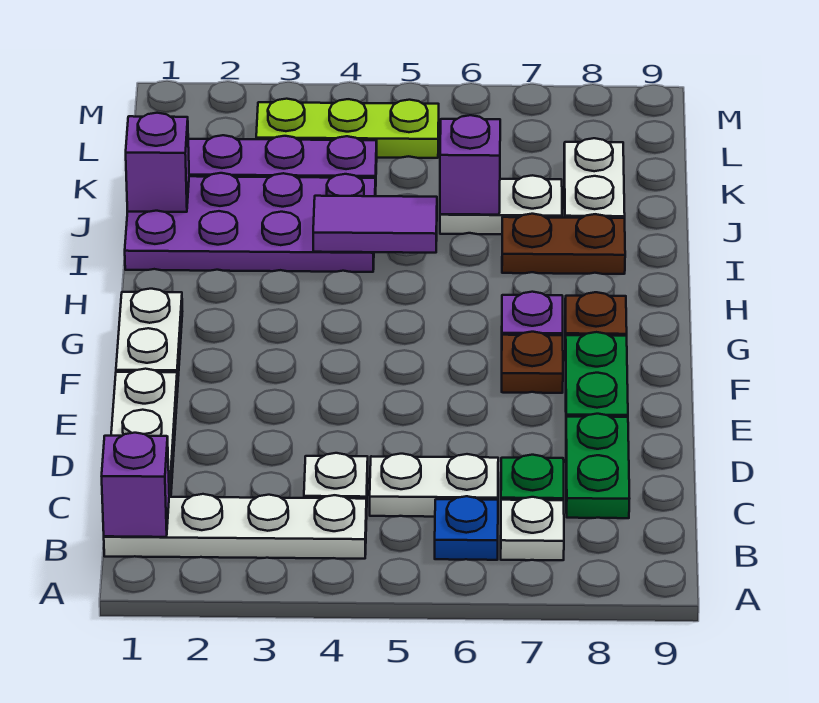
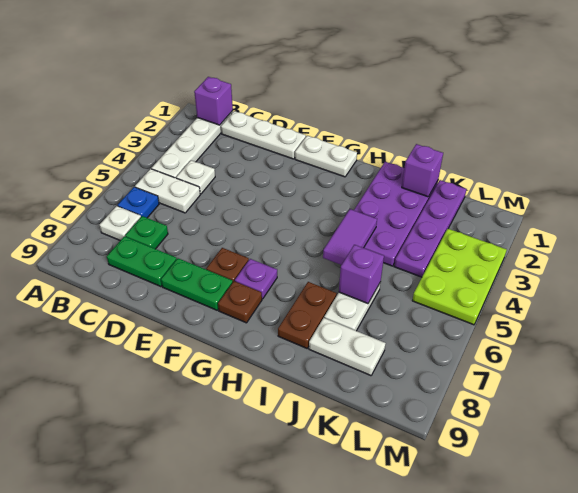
white 1x2 plate [370,454,498,517] -> white 1x2 plate turned to [135,169,200,213]
lime 1x3 plate [256,99,439,158] -> lime 2x3 plate [412,229,507,325]

